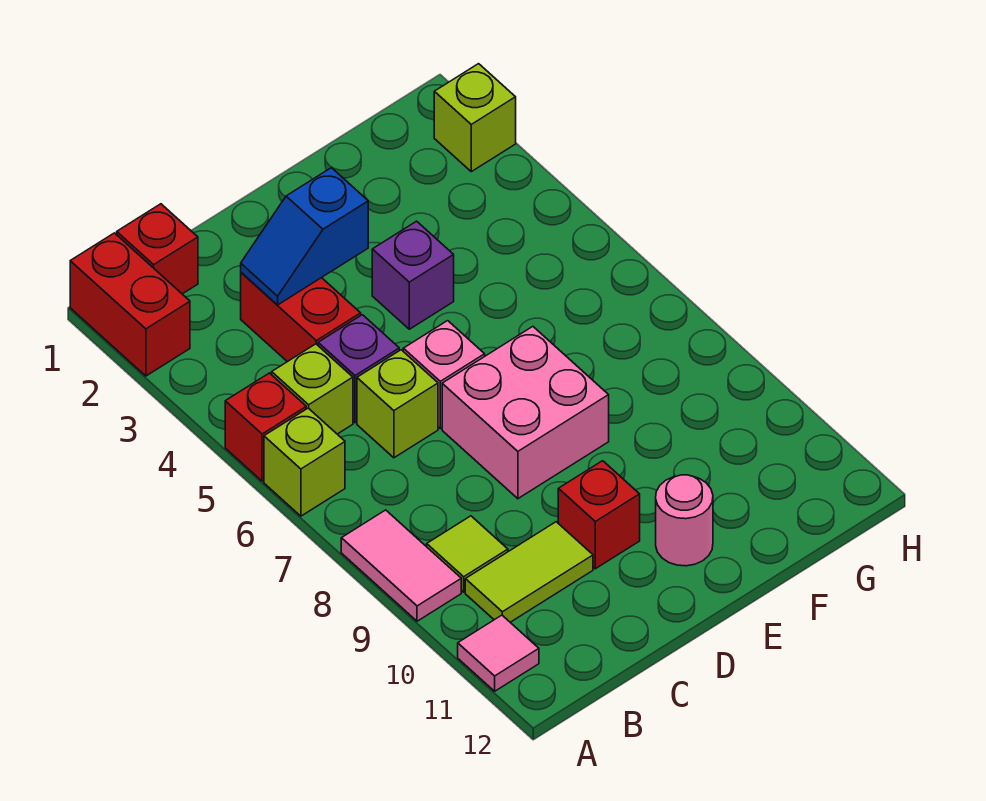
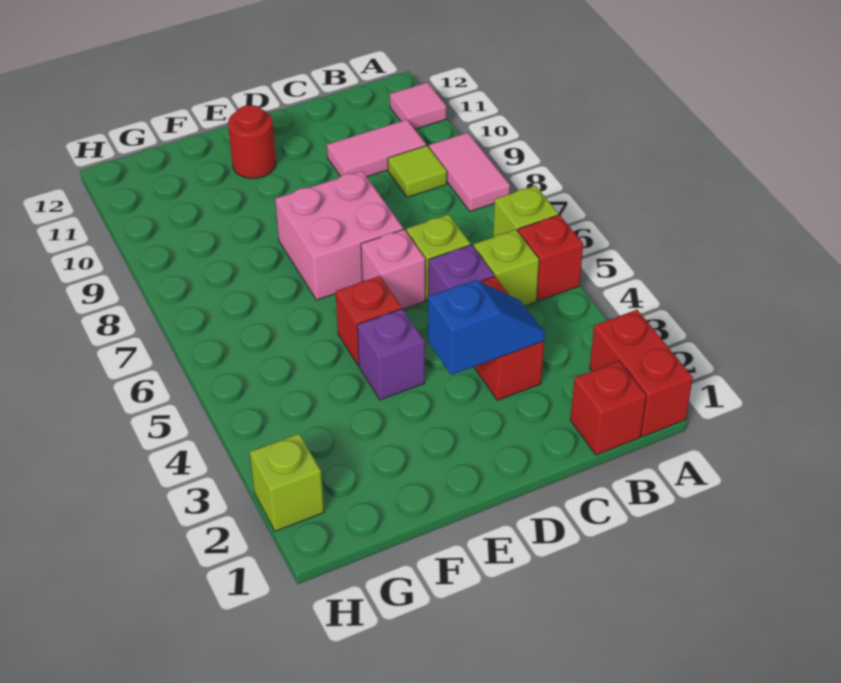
lime 1x2 tile [465,522,593,622] -> pink 1x2 tile [327,120,426,177]
red 1x1 brick [558,461,640,569] -> red 1x1 brick moved to [336,276,402,365]
pink 1x1 round brick [656,475,713,566] -> red 1x1 round brick [228,105,276,178]

